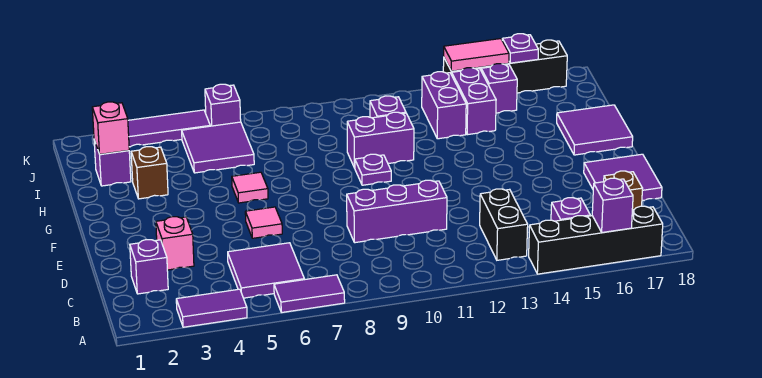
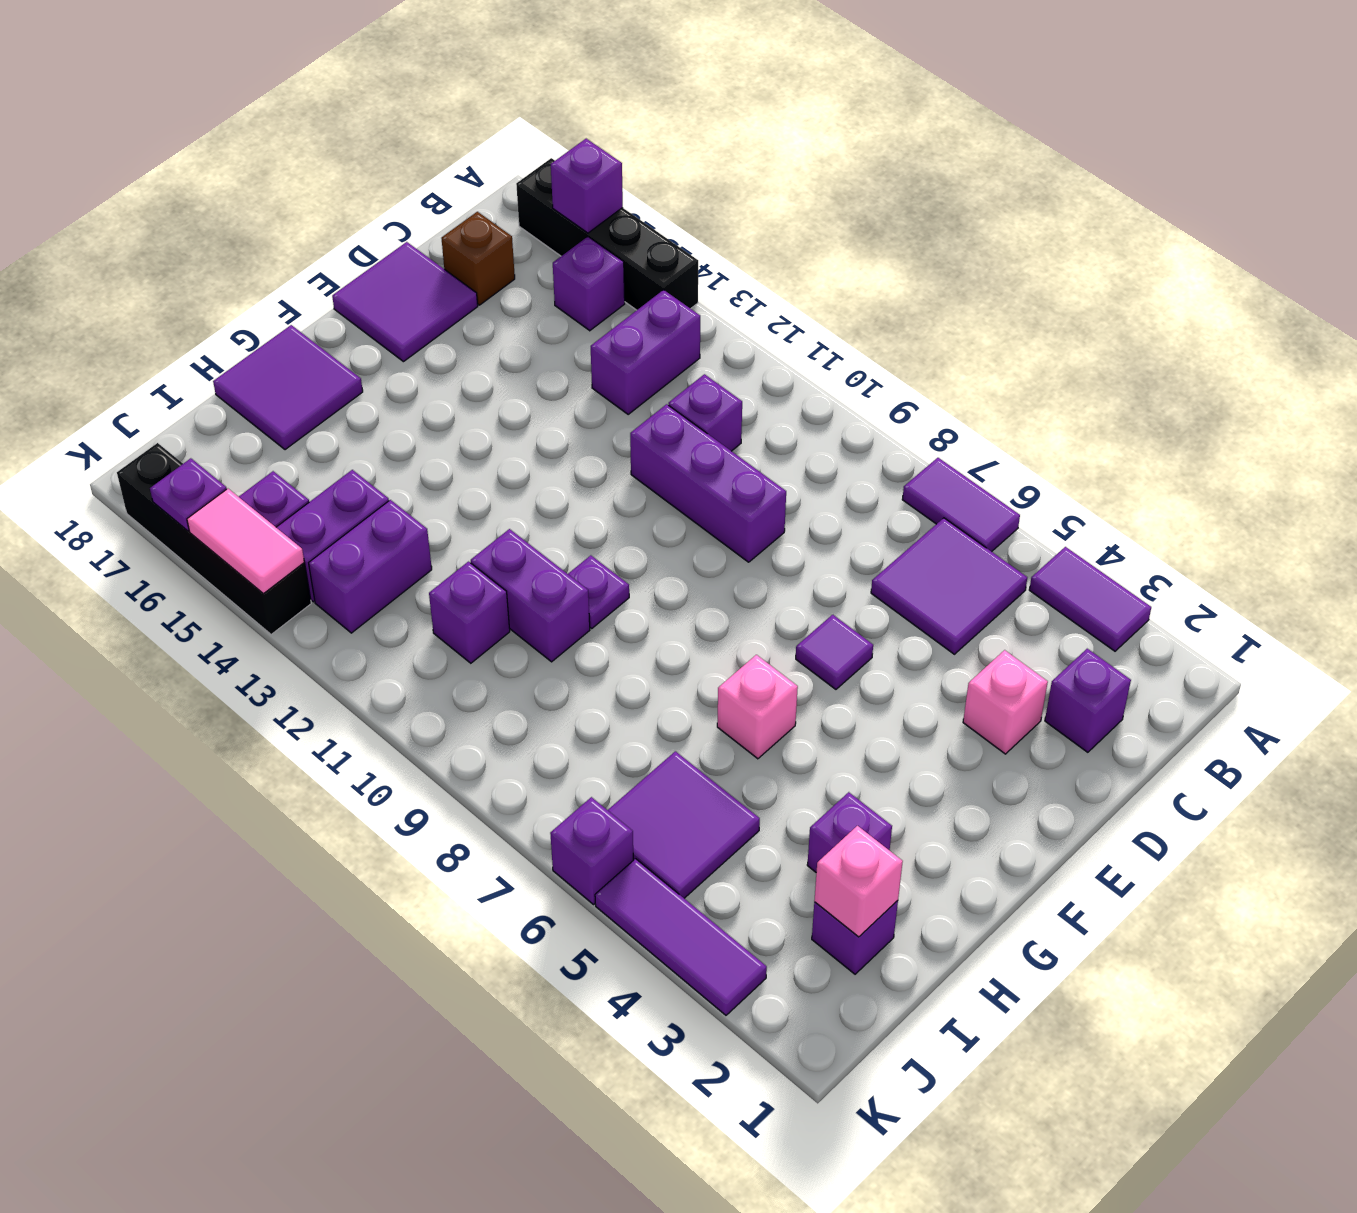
black 1x2 brick [480,189,528,260] -> purple 1x2 brick [591,290,700,414]
none -> purple 1x1 brick [669,374,742,451]
pink 1x1 tile [245,207,282,238] -> purple 1x1 tile [796,615,873,689]
pink 1x1 tile [232,172,268,203] -> pink 1x1 brick [717,655,798,759]
brown 1x1 brick [131,147,168,199] -> purple 1x1 brick [807,792,892,872]

